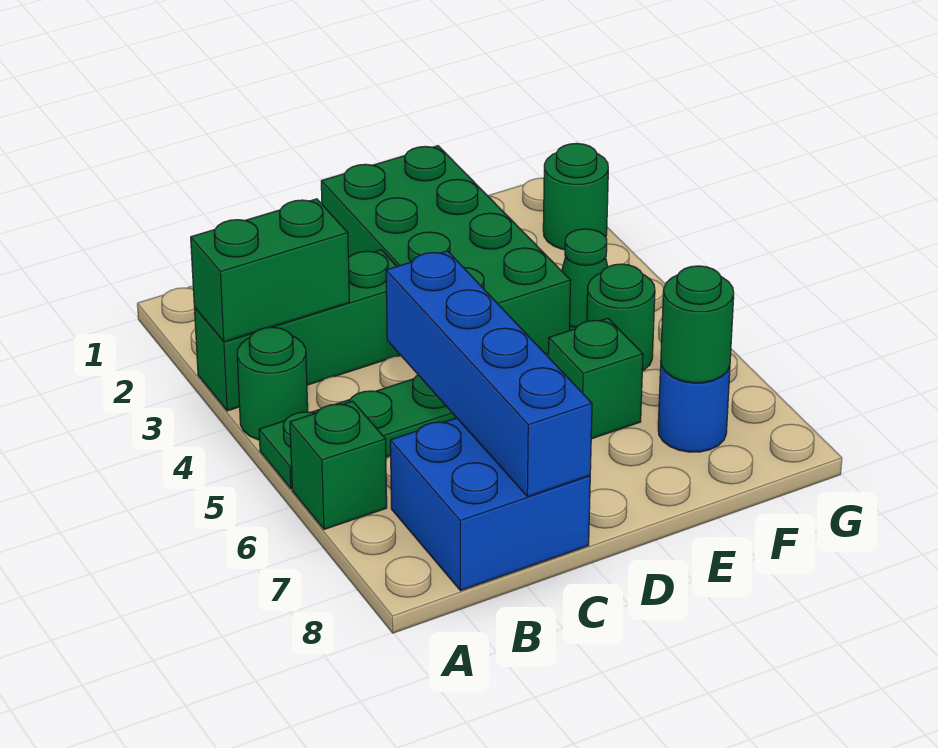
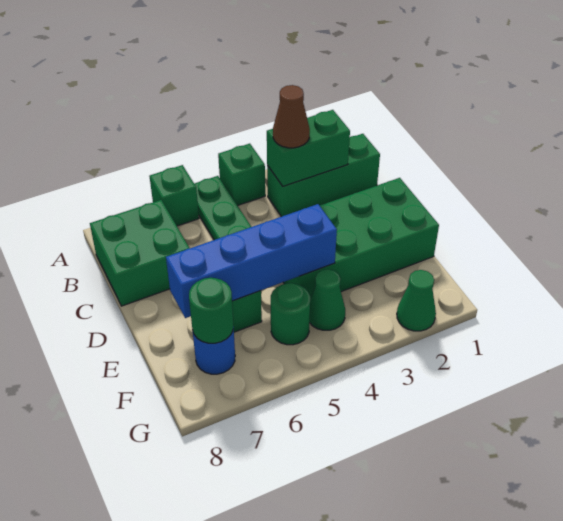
green 1x3 brick [194,250,400,411] -> green 1x3 brick turned to [267,134,380,217]
green 1x2 brick [191,199,349,342] -> green 1x2 brick turned to [267,110,350,186]
green 1x1 round brick [237,327,308,440] -> green 1x1 brick [218,144,265,206]
none -> brown 1x1 cone [273,85,310,148]
blue 2x2 brick [390,418,590,591] -> green 2x2 brick [90,200,190,306]
blue 1x4 brick [386,251,592,497] -> blue 1x4 brick moved to [166,204,337,318]
green 1x1 round brick [543,143,608,250] -> green 1x1 cone [397,270,436,331]

